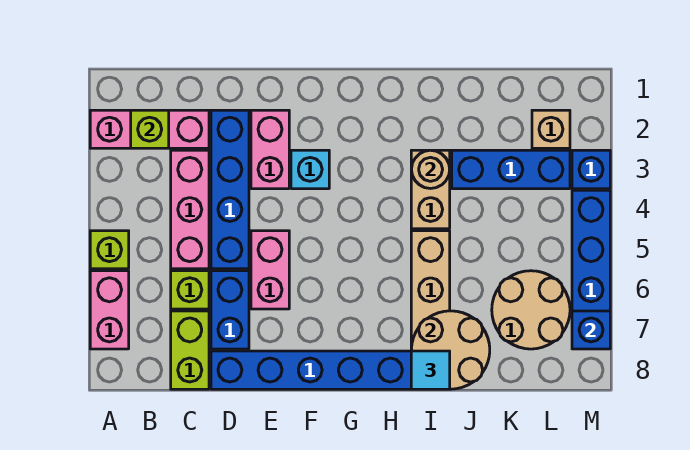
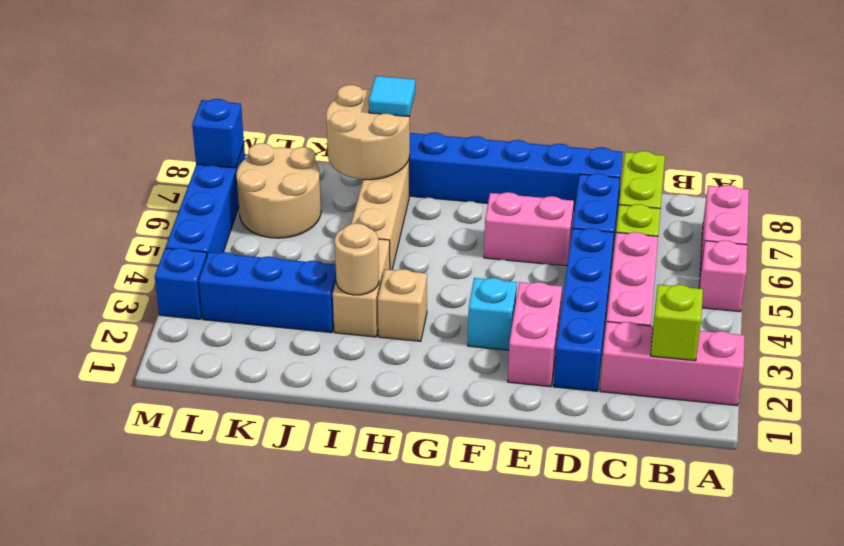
lime 1x1 brick [90,231,129,269] -> pink 1x1 brick [699,240,747,312]
pink 1x2 brick [251,231,289,309] -> pink 1x2 brick turned to [484,192,574,266]
tan 1x1 brick [532,110,570,148] -> tan 1x1 brick moved to [378,269,427,341]

